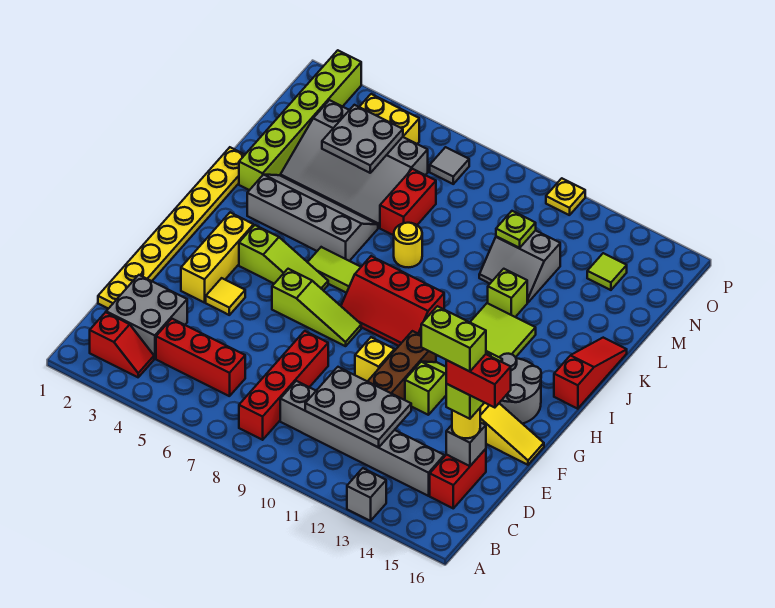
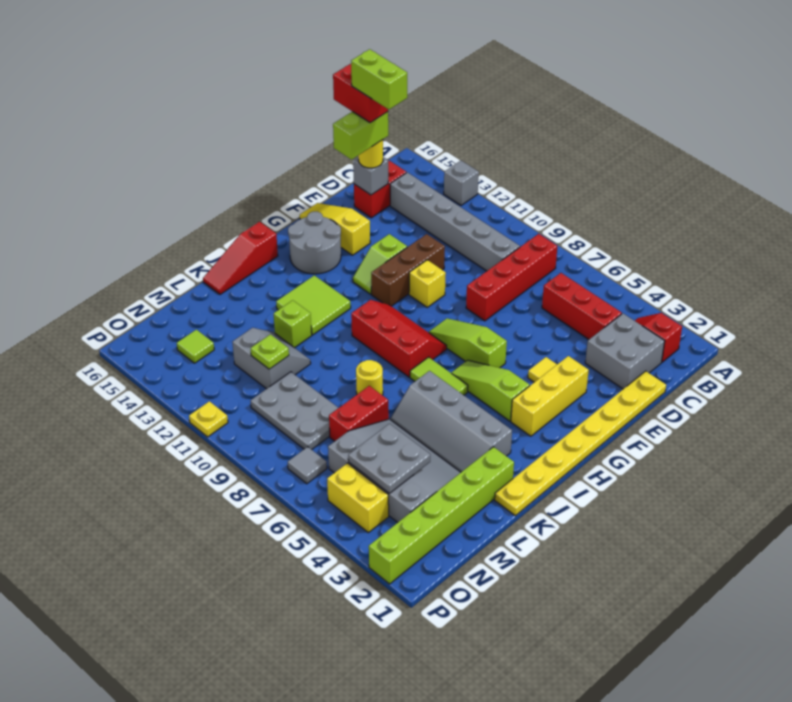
grey 2x3 plate [305,367,411,447] -> grey 2x3 plate moved to [251,372,338,450]

